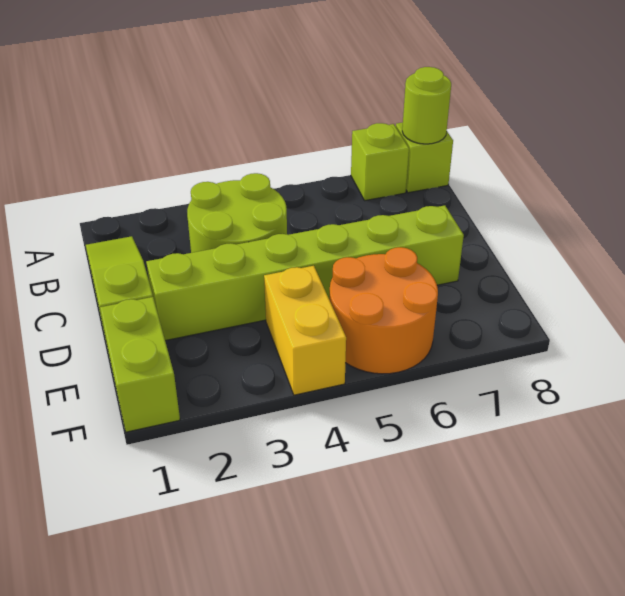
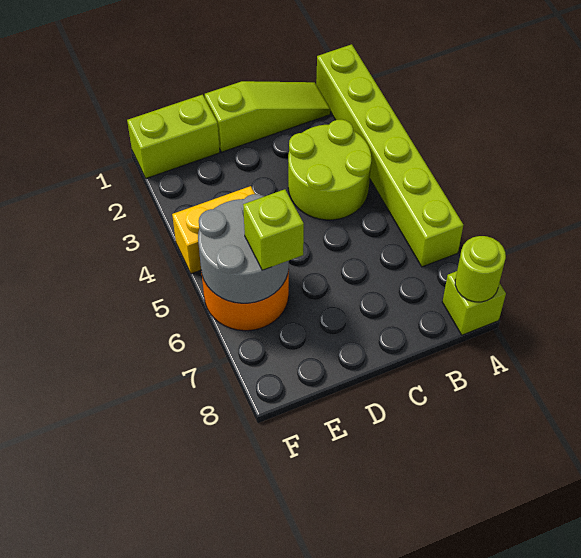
lime 1x1 brick [351,123,409,201] -> lime 1x1 brick moved to [243,189,304,270]
lime 1x6 brick [146,205,464,341] -> lime 1x6 brick moved to [316,44,463,267]
none -> grey 2x2 round brick [198,194,289,303]

